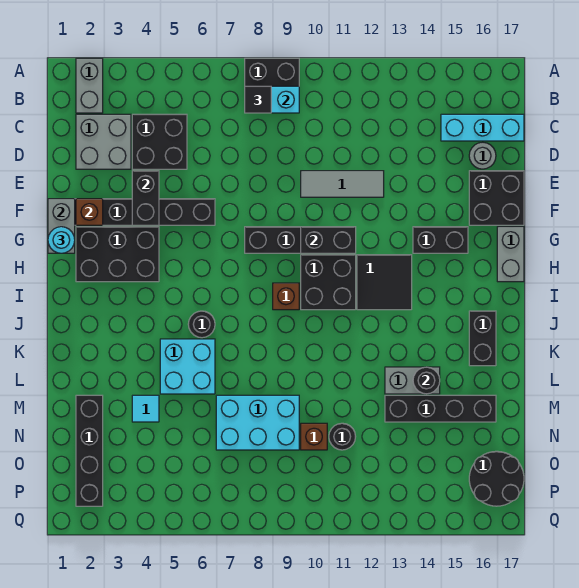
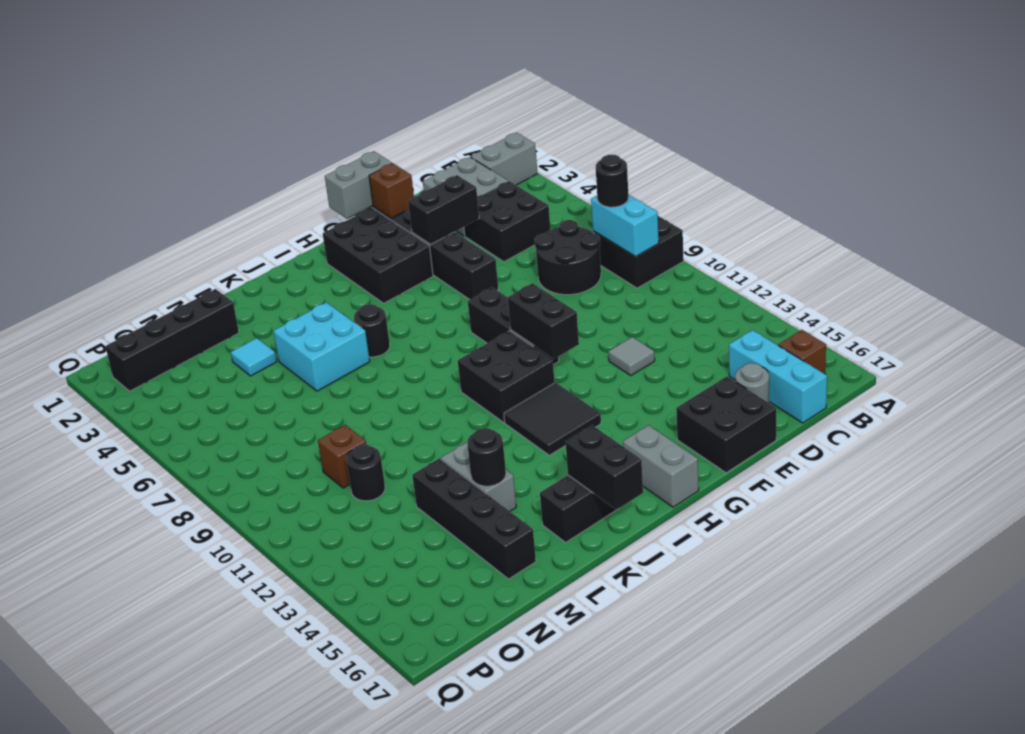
black 1x1 tile [245,86,271,113] -> black 1x1 round brick [596,155,629,207]
grey 1x3 tile [301,171,384,197] -> grey 1x1 tile [608,337,655,375]
cyan 1x1 round brick [48,227,75,253] -> none
black 1x2 brick [413,227,468,253] -> black 1x2 brick moved to [565,425,643,510]
grey 1x2 brick [497,227,524,282] -> grey 1x2 brick turned to [623,425,699,507]
brown 1x1 brick [273,283,299,310] -> brown 1x1 brick moved to [778,330,826,374]
cyan 2x3 brick [216,395,299,450] -> none
black 2x2 round brick [469,451,524,506] -> black 2x2 round brick moved to [535,220,601,295]

